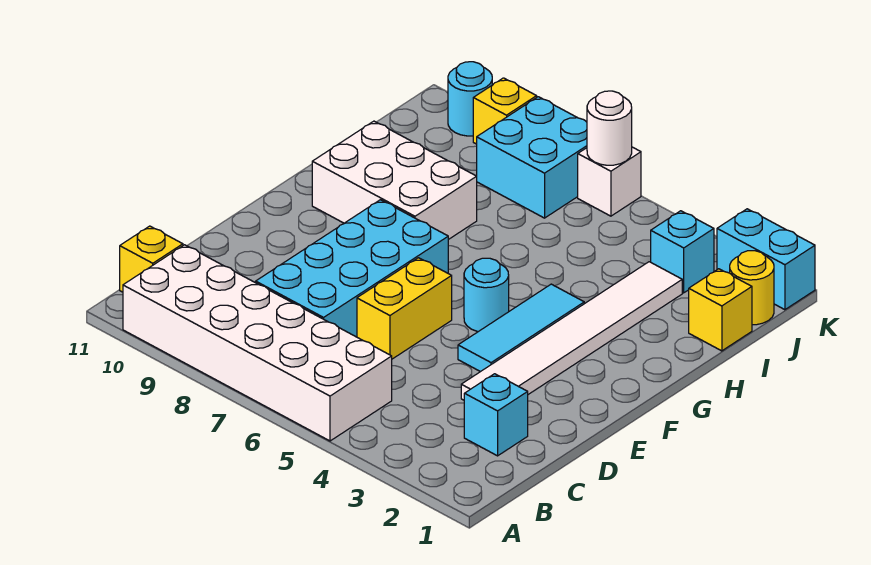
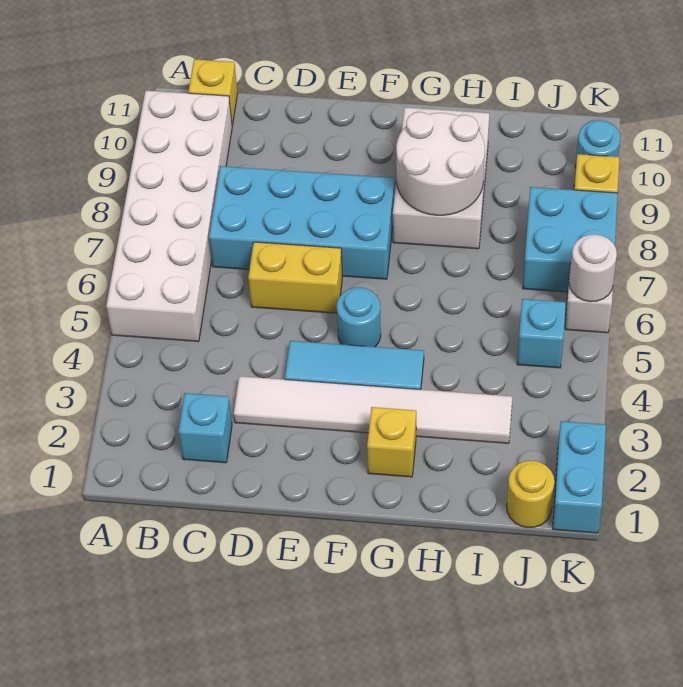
none -> white 2x2 round brick [396,112,485,215]
yellow 1x1 brick [689,269,752,351] -> yellow 1x1 brick moved to [367,407,416,477]
cyan 1x1 brick [651,211,714,293] -> cyan 1x1 brick moved to [517,299,566,368]

